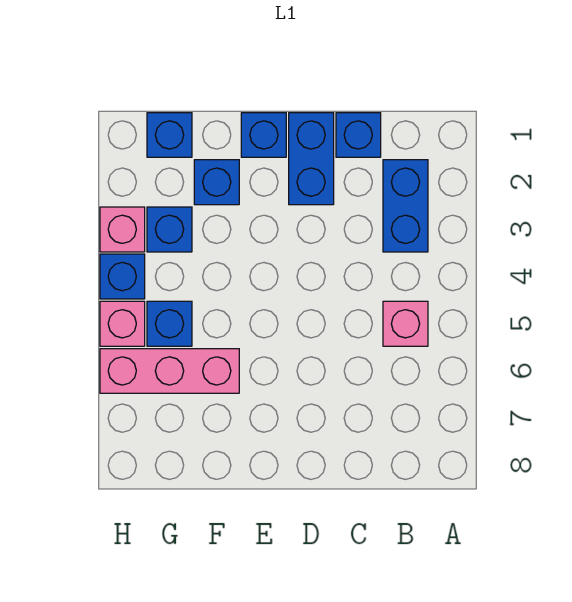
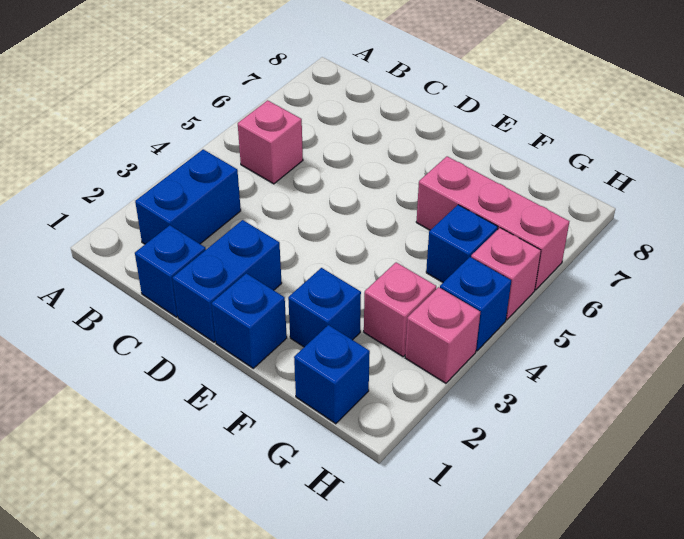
blue 1x1 brick [147,207,192,252] -> pink 1x1 brick [364,262,436,357]

